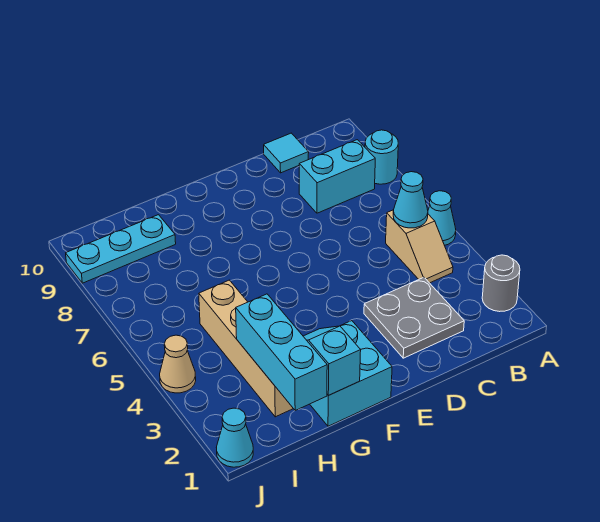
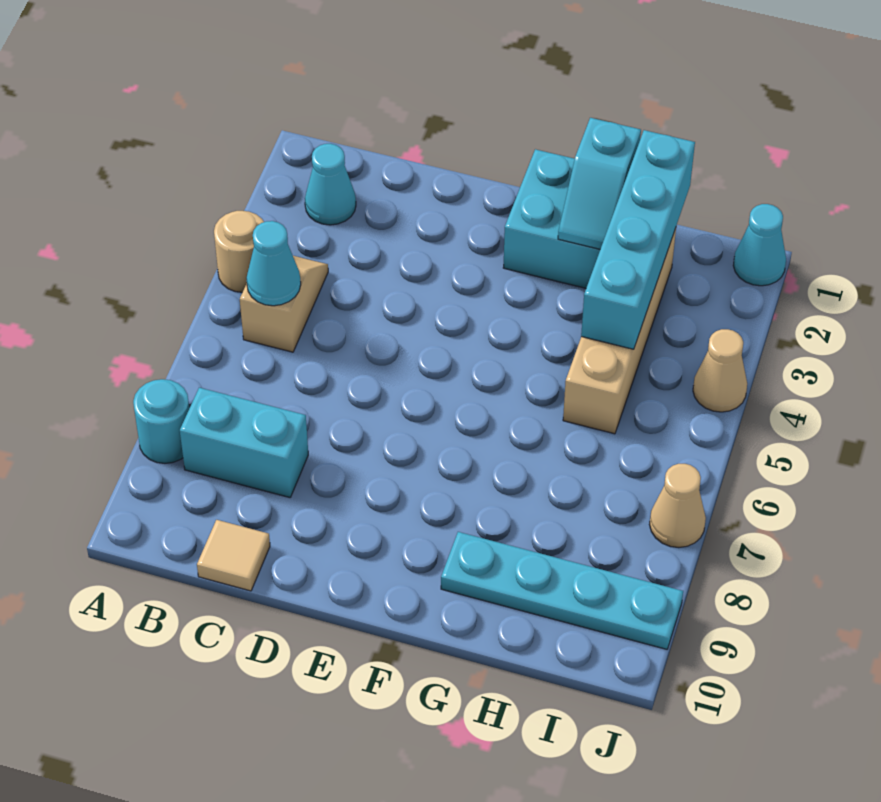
grey 1x1 round brick [482,255,520,312] -> none
none -> tan 1x1 round brick [214,211,264,292]
cyan 1x1 cone [428,191,456,245] -> cyan 1x1 cone moved to [305,144,356,225]
grey 2x2 plate [364,277,464,358] -> none
cyan 1x1 tile [264,133,309,173] -> tan 1x1 tile [197,520,270,591]
cyan 1x3 brick [236,294,327,410] -> cyan 1x4 brick [581,130,695,349]
cyan 1x3 plate [66,215,176,283] -> cyan 1x4 plate [441,532,683,649]
none -> tan 1x1 cone [650,464,706,548]

